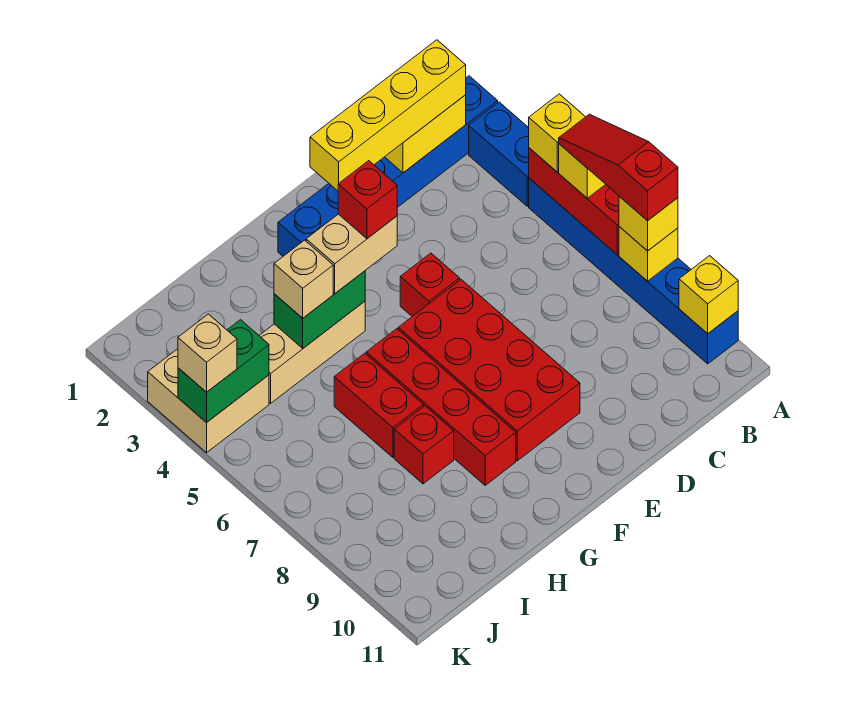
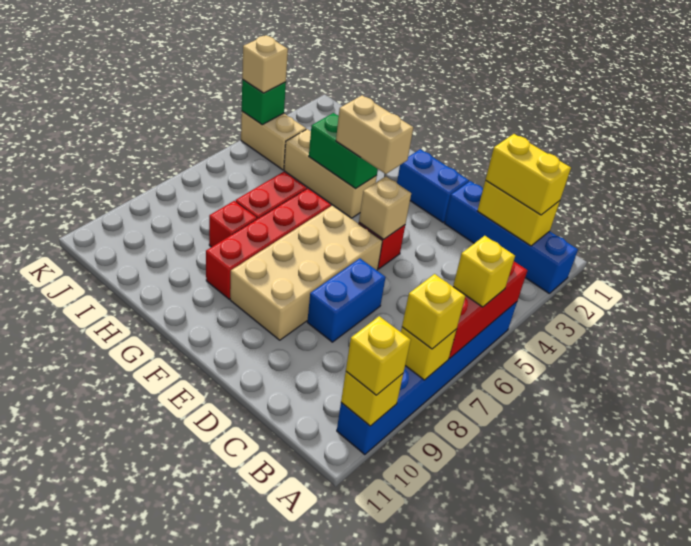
blue 1x2 brick [469,102,529,206] -> blue 1x2 brick moved to [307,258,386,342]
yellow 1x1 brick [529,94,585,172] -> yellow 1x1 brick moved to [346,316,411,395]
red 1x3 slope [559,114,678,221] -> none
yellow 1x4 brick [310,40,466,191] -> yellow 1x2 brick [486,134,571,215]
red 2x4 brick [398,280,580,461] -> tan 2x4 brick [230,205,382,340]
red 1x1 brick [338,161,397,239] -> none
tan 1x1 brick [274,240,333,318] -> tan 1x1 brick moved to [359,176,411,239]
tan 2x2 brick [148,349,269,453] -> tan 1x2 brick [241,111,306,170]
green 1x2 brick [178,320,269,423] -> green 1x1 brick [242,80,286,125]

